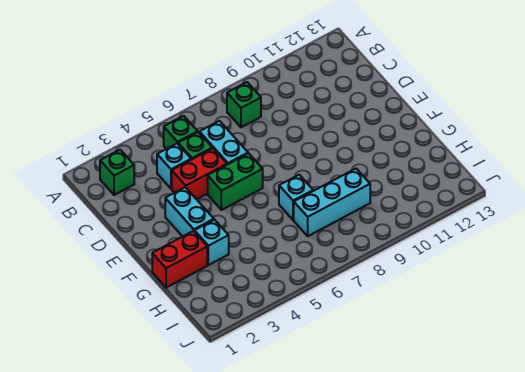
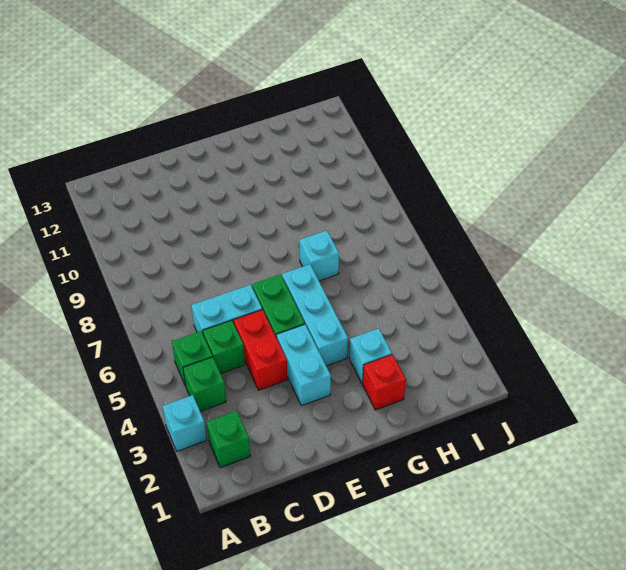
green 1x1 brick [227,82,261,127] -> green 1x1 brick moved to [183,357,226,411]
cyan 1x1 brick [157,144,191,189] -> cyan 1x1 brick moved to [163,395,207,451]
cyan 1x2 brick [165,187,214,236] -> cyan 1x2 brick turned to [276,325,331,406]
red 1x2 brick [152,231,207,288] -> red 1x1 brick [363,354,406,410]
cyan 1x3 brick [294,169,370,236] -> cyan 1x3 brick moved to [282,264,348,366]

